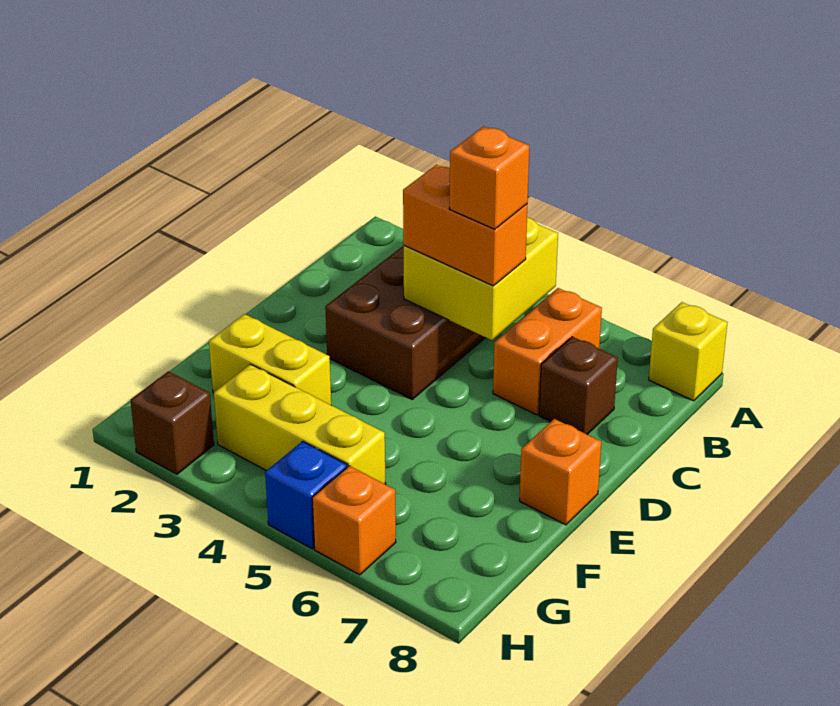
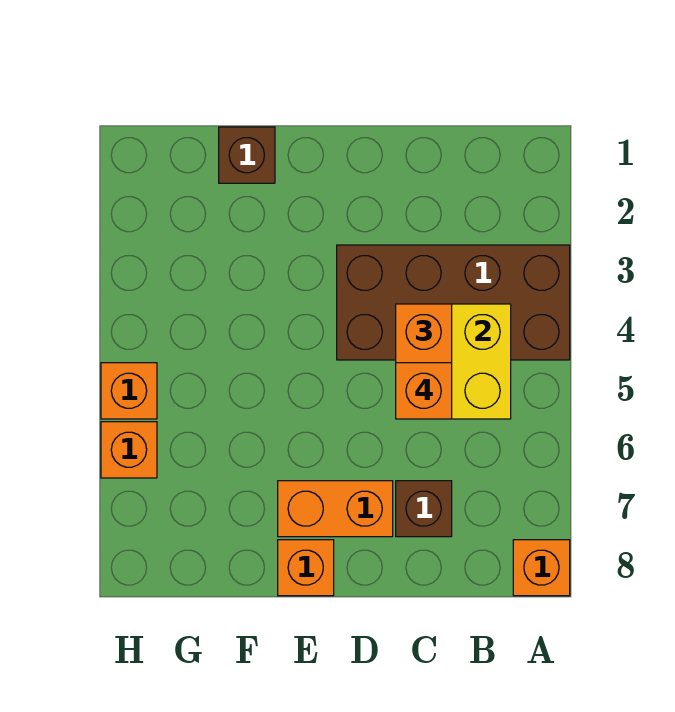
yellow 1x1 brick [649,302,728,401] -> orange 1x1 brick [513,540,570,596]
orange 1x2 brick [493,288,602,415] -> orange 1x2 brick moved to [278,481,393,537]
yellow 1x2 brick [209,314,331,405] -> none
yellow 1x3 brick [214,364,386,484] -> none
brown 1x1 brick [130,371,214,474] -> brown 1x1 brick moved to [219,127,275,183]
blue 1x1 brick [265,441,347,549] -> orange 1x1 brick [101,363,157,419]

